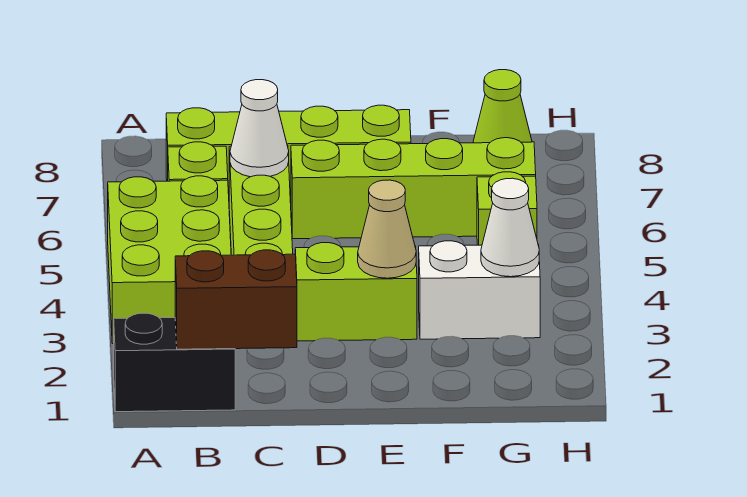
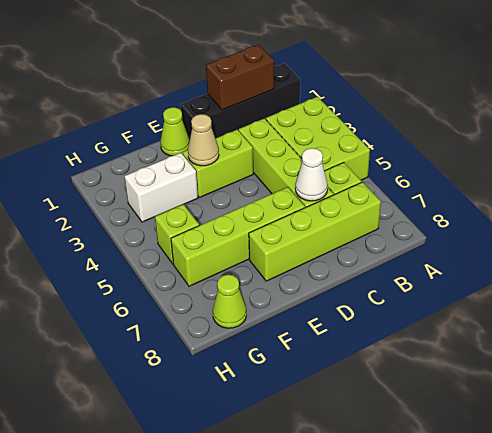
black 1x2 brick [114,313,235,412] -> black 1x4 brick [180,63,300,140]
none -> lime 1x1 cone [160,107,190,156]
white 1x1 cone [481,178,539,277] -> none

